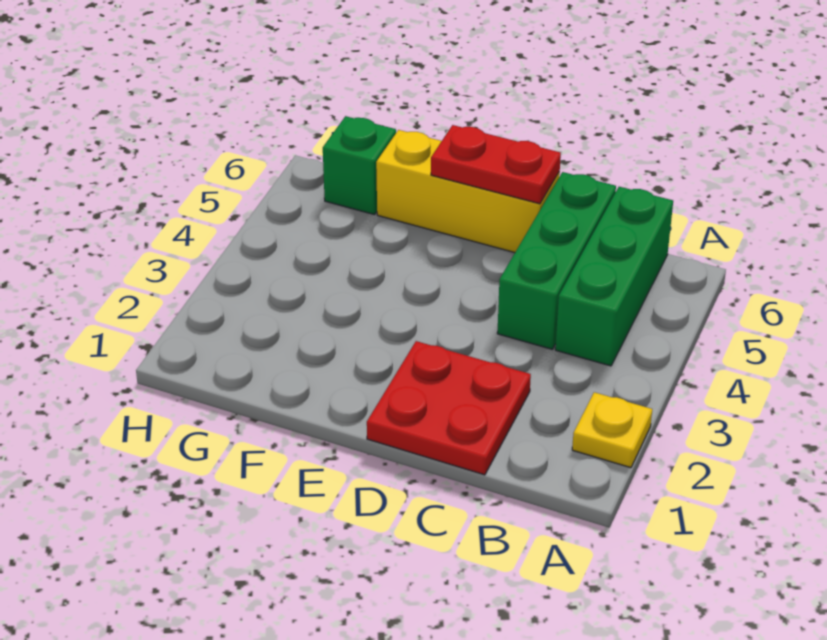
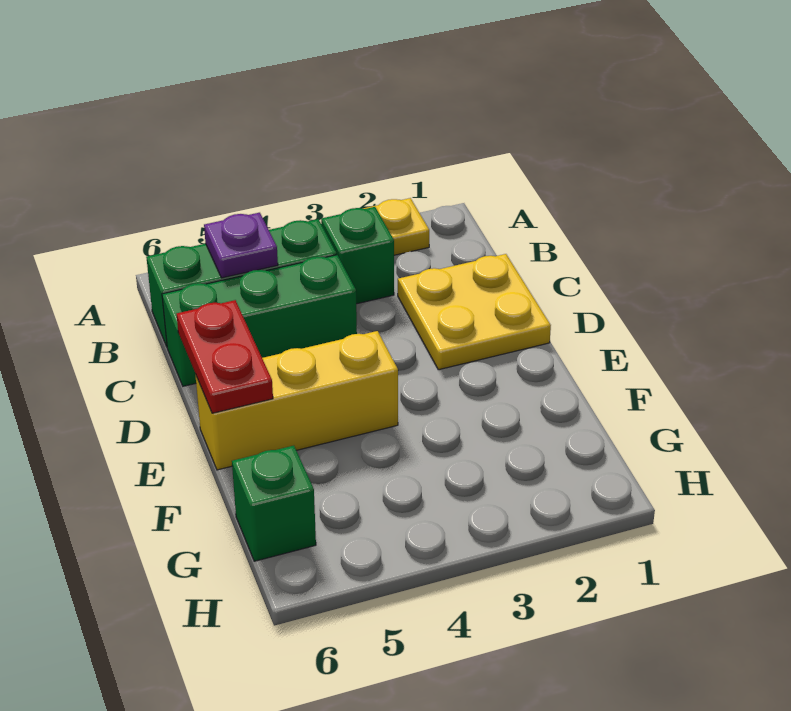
none -> green 1x1 brick [321,207,394,304]
none -> purple 1x1 plate [204,213,278,278]
red 2x2 plate [367,341,531,475] -> yellow 2x2 plate [398,254,551,370]
yellow 1x3 brick [376,130,560,253] -> yellow 1x3 brick turned to [195,331,398,470]

